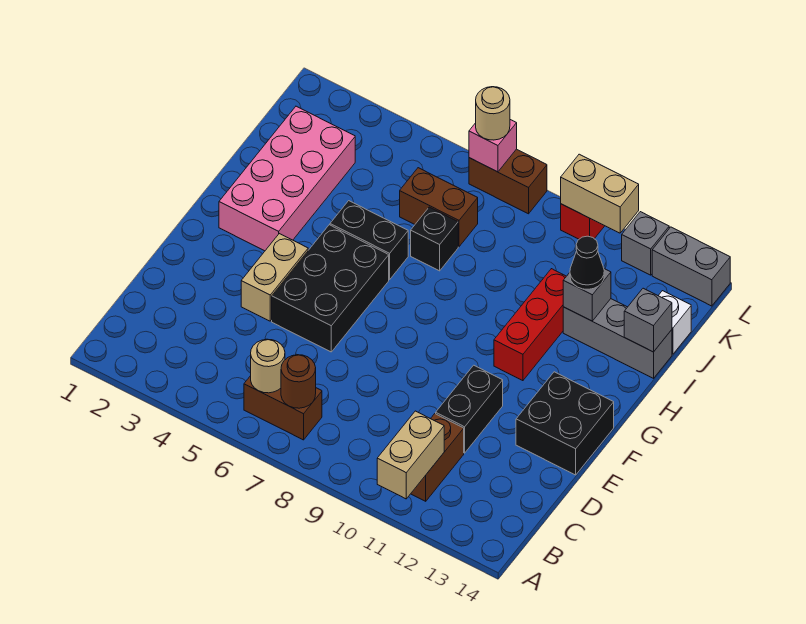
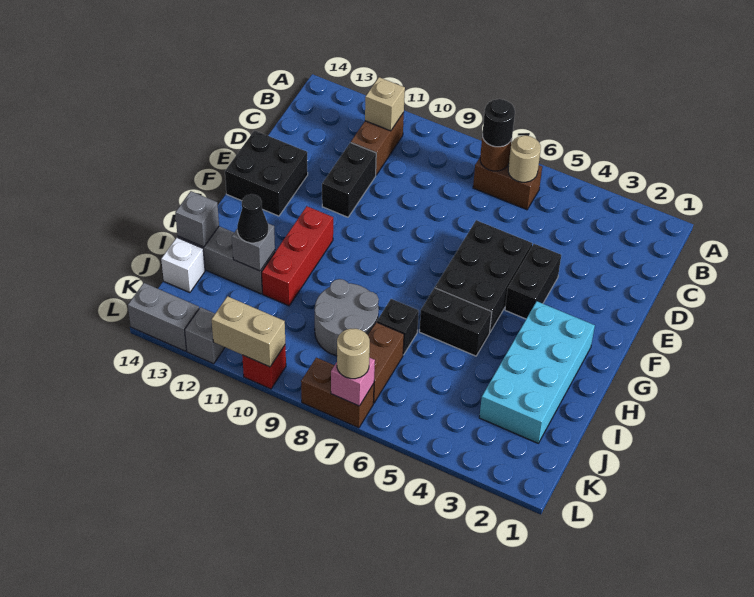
tan 1x2 brick [377,411,444,499] -> tan 1x1 brick [365,77,405,131]
none -> black 1x1 round brick [482,99,515,147]
tan 1x2 brick [241,234,308,321] -> black 1x2 brick [505,244,561,319]
pink 2x4 brick [219,106,355,251] -> cyan 2x4 brick [479,301,595,443]
none -> grey 2x2 round brick [315,279,379,356]
brown 1x2 brick [400,168,478,247] -> brown 1x2 brick turned to [368,322,404,403]

